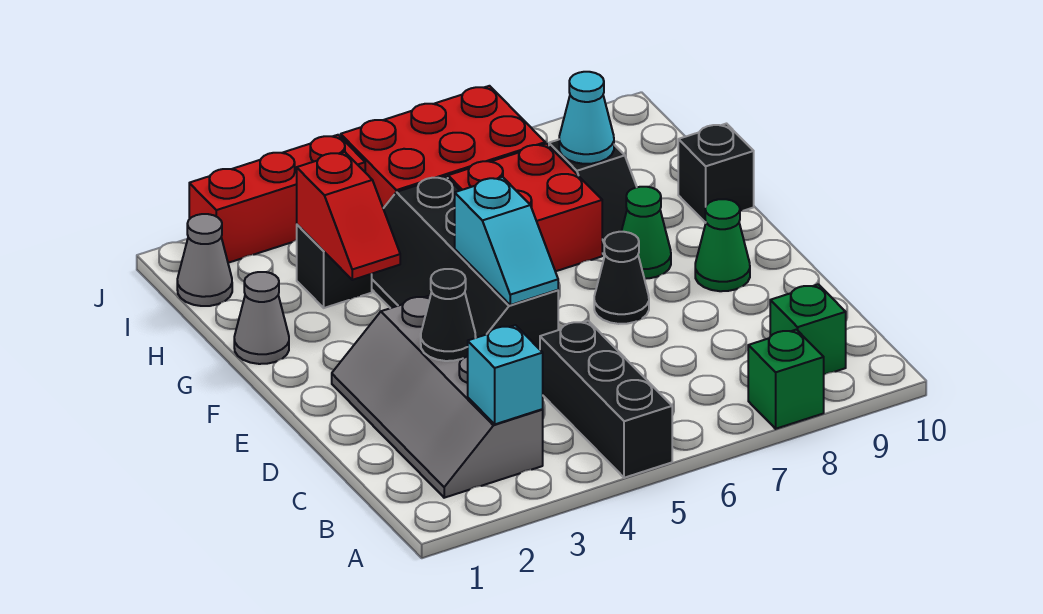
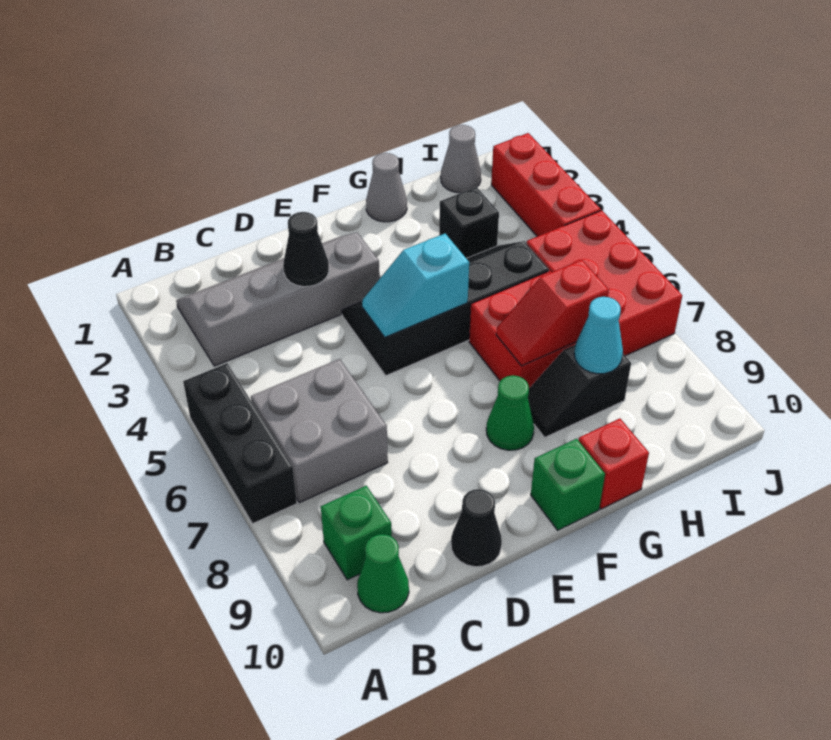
black 1x3 brick [540,321,672,478] -> black 1x3 brick turned to [183,363,297,524]
green 1x1 brick [748,330,824,429] -> green 1x1 brick moved to [531,439,605,530]
cyan 1x1 brick [468,325,543,424] -> none
none -> grey 2x2 brick [251,359,388,503]
black 1x1 cone [594,232,649,324] -> black 1x1 cone moved to [451,489,502,567]
green 1x1 cone [695,199,750,291] -> green 1x1 cone moved to [357,534,409,613]
red 1x2 slope [297,152,400,280] -> red 1x2 slope moved to [496,260,609,366]
black 1x1 brick [678,124,754,223] -> red 1x1 brick [578,419,649,509]

